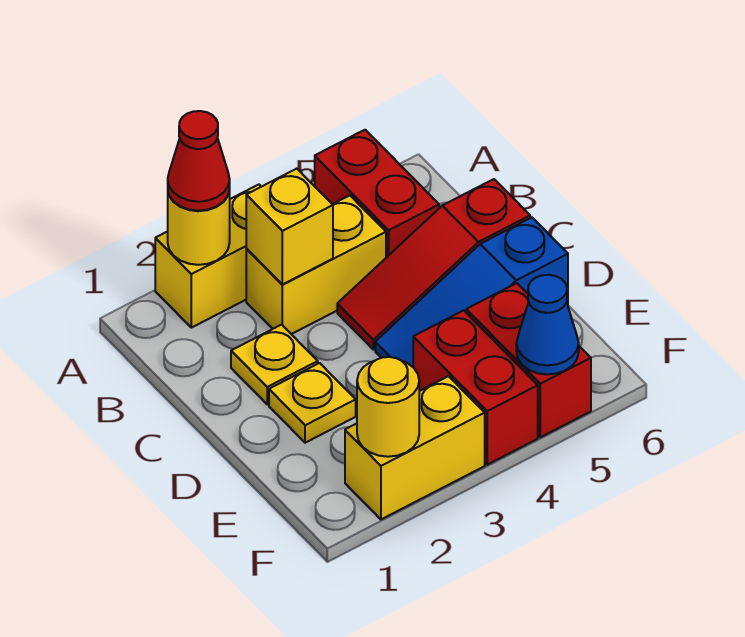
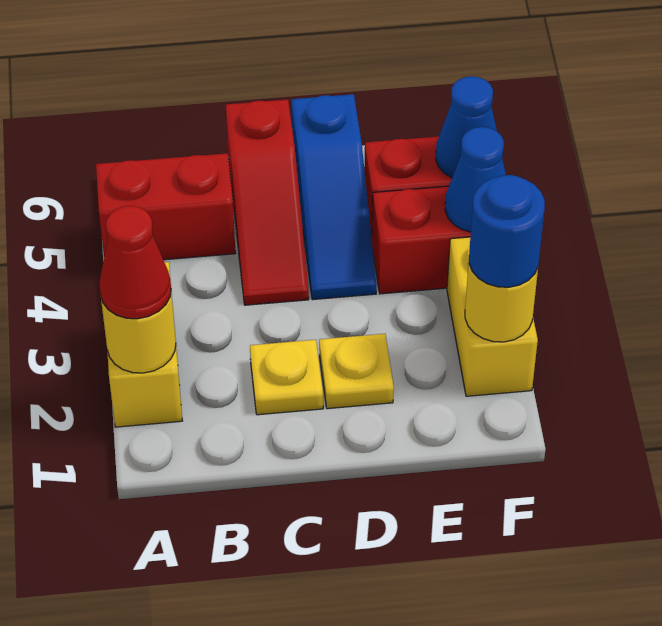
yellow 1x2 brick [246,195,386,334] -> none
yellow 1x1 brick [246,169,333,284] -> none
none -> blue 1x1 round brick [469,175,545,287]
none -> blue 1x1 cone [445,127,506,232]

